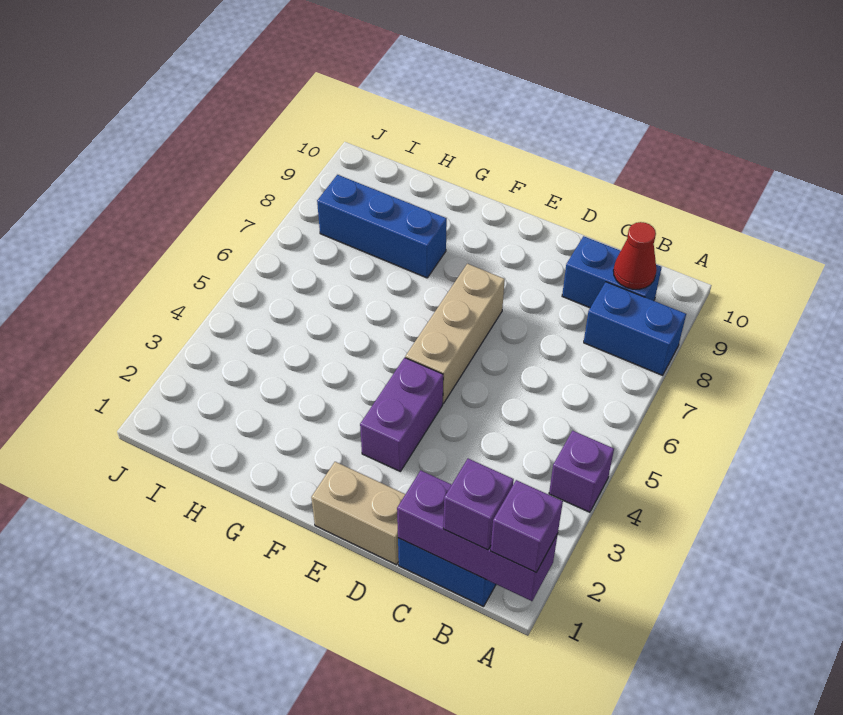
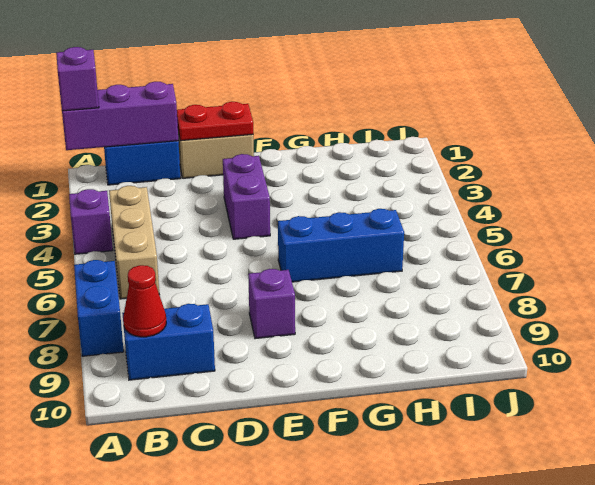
blue 1x2 brick [584,282,686,375] -> blue 1x2 brick turned to [74,260,124,356]
purple 1x1 brick [443,459,514,550] -> purple 1x1 brick moved to [248,269,295,339]
none -> red 1x2 plate [177,102,253,141]
tan 1x3 brick [405,264,505,403] -> tan 1x3 brick moved to [109,186,159,299]
blue 1x3 brick [317,175,447,278] -> blue 1x3 brick moved to [278,209,404,282]

